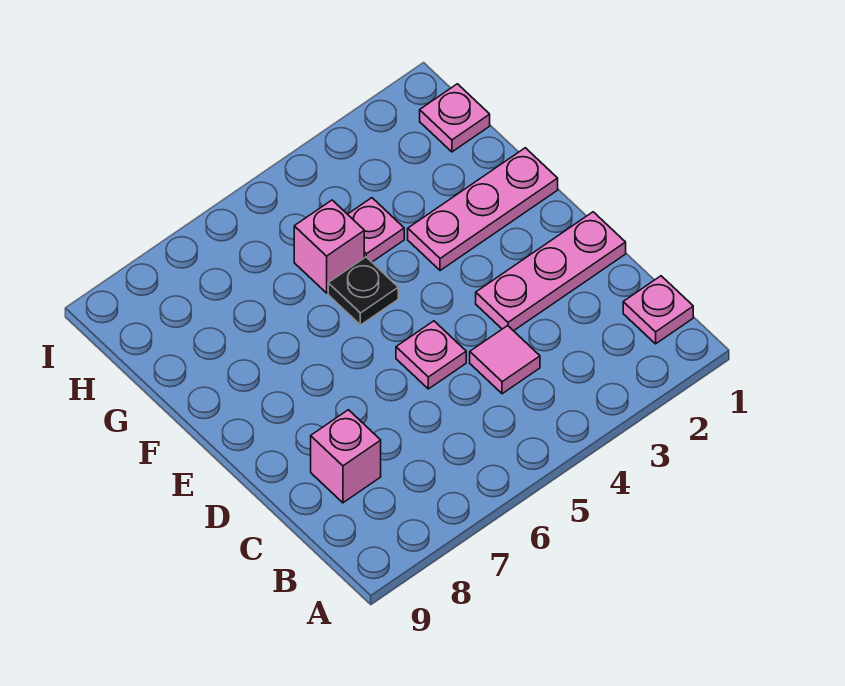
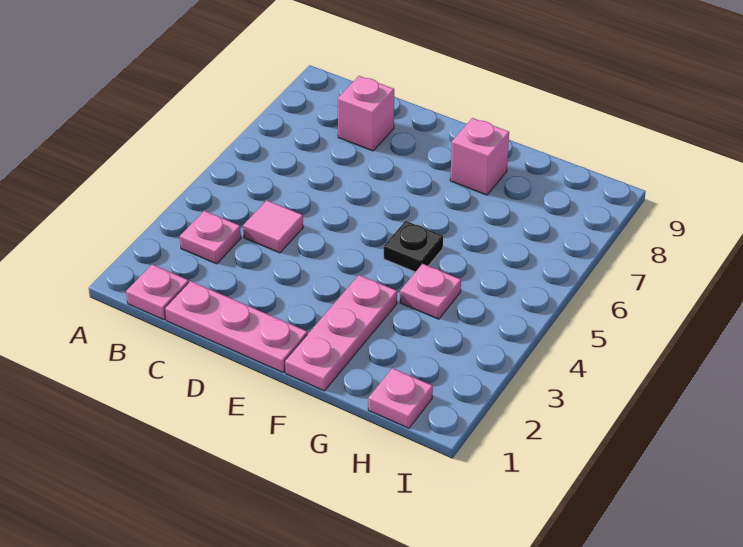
pink 1x3 plate [476,212,626,331] -> pink 1x3 plate turned to [165,281,307,372]
pink 1x1 plate [396,321,466,389] -> pink 1x1 plate moved to [180,211,241,264]
pink 1x1 brick [294,200,364,293] -> pink 1x1 brick moved to [450,118,509,195]

